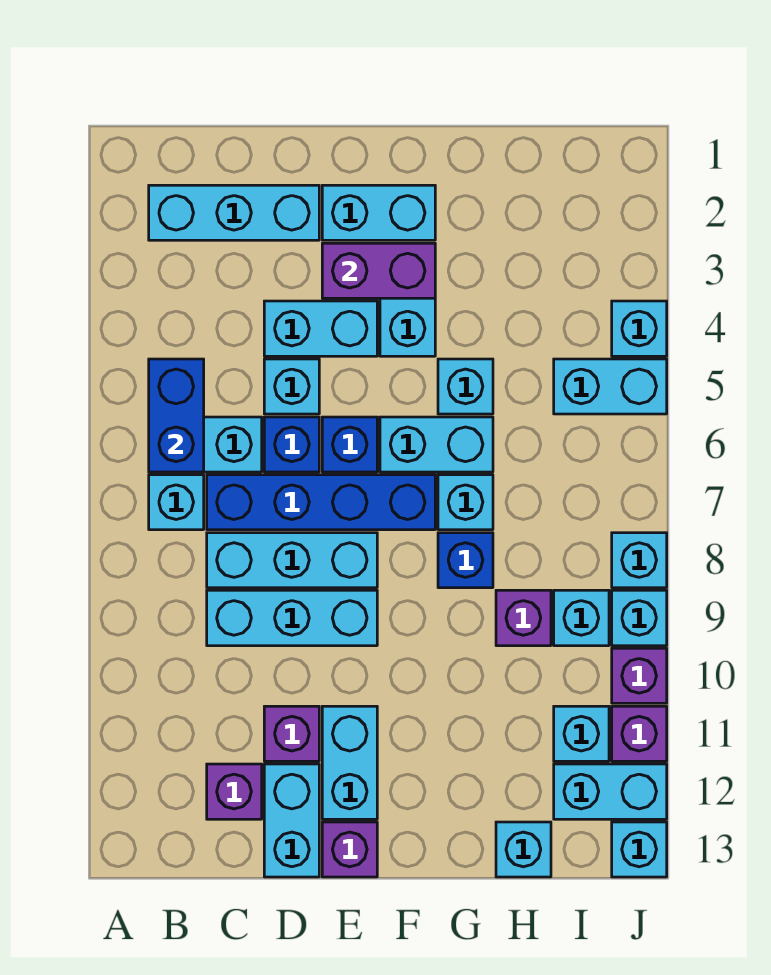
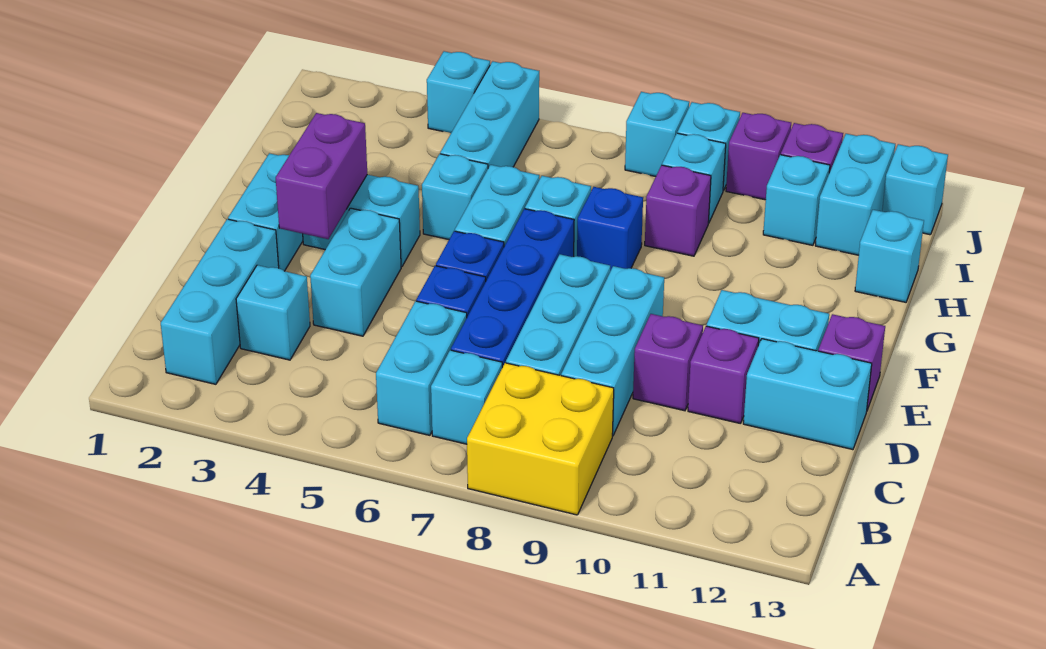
none -> yellow 2x2 brick [467,363,614,515]
blue 1x2 brick [149,359,204,472] -> none
purple 1x1 brick [207,764,262,819] -> purple 1x1 brick moved to [633,314,703,411]
cyan 1x1 brick [264,359,319,414] -> cyan 1x1 brick moved to [236,265,310,360]
cyan 1x2 brick [554,359,667,414] -> cyan 1x3 brick [440,61,539,168]

